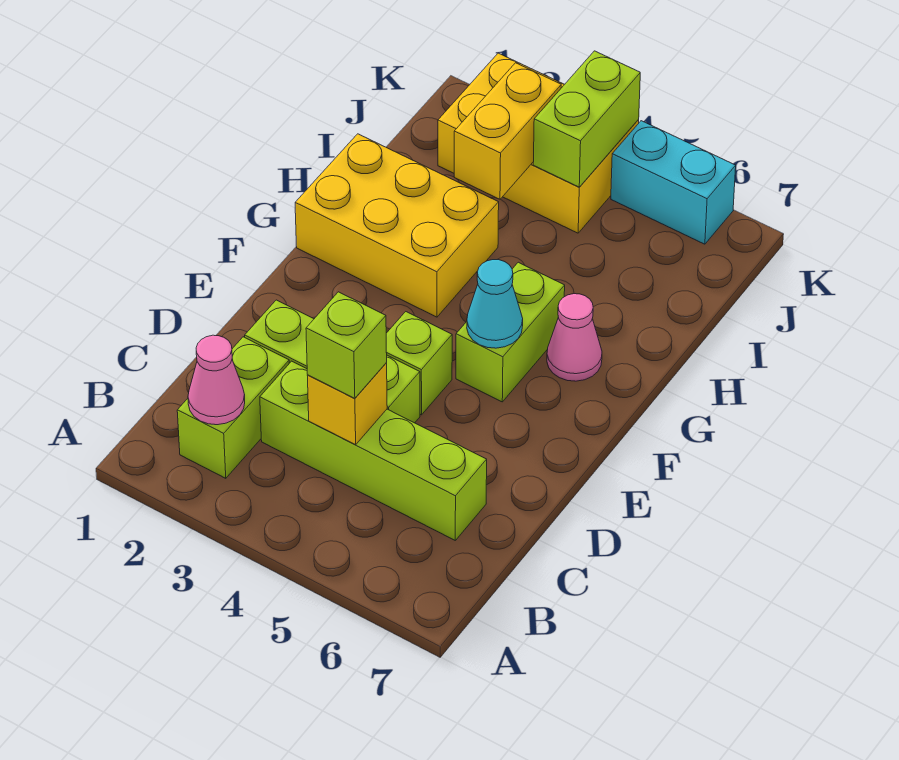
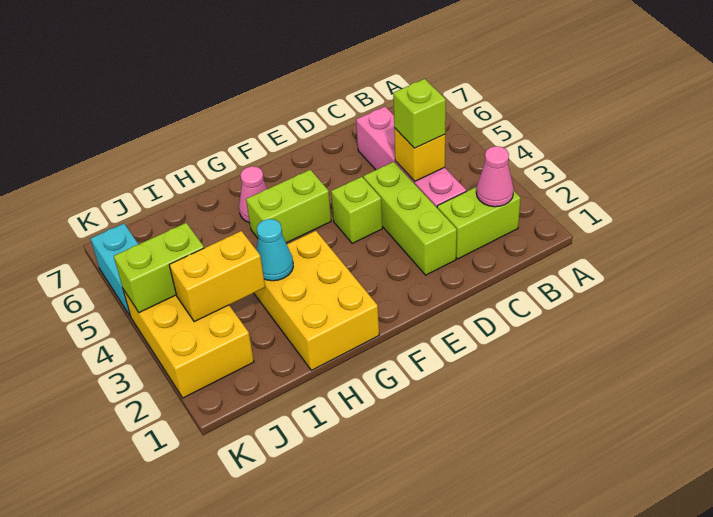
lime 1x4 brick [260,361,487,540] -> pink 1x4 brick [356,107,467,207]
cyan 1x1 cone [467,260,523,348] -> cyan 1x1 cone moved to [256,219,293,281]

